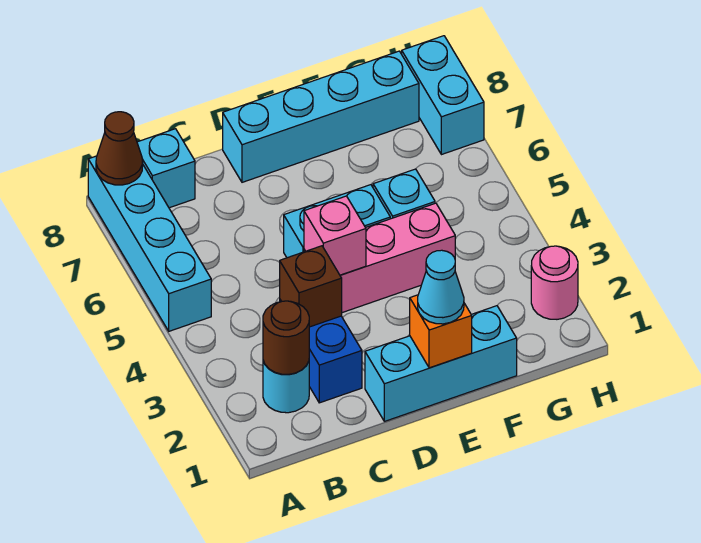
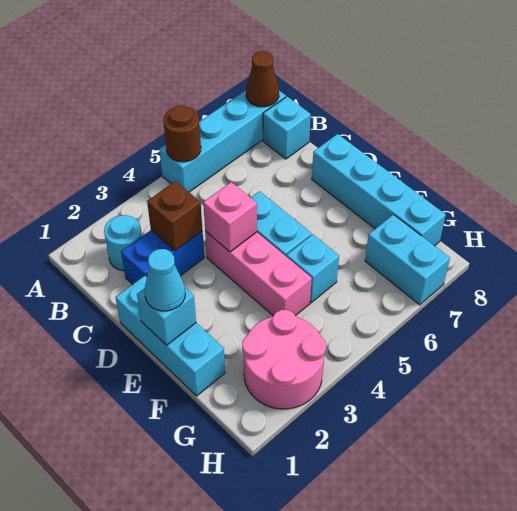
brown 1x1 round brick [263,301,309,374] -> brown 1x1 round brick moved to [163,105,201,162]
orange 1x1 brick [410,295,472,368] -> cyan 1x1 brick [137,288,196,345]
pink 1x1 round brick [531,246,578,319] -> pink 2x2 round brick [242,310,326,409]
cyan 1x2 brick [402,36,484,155] -> cyan 1x2 brick turned to [365,215,450,305]

